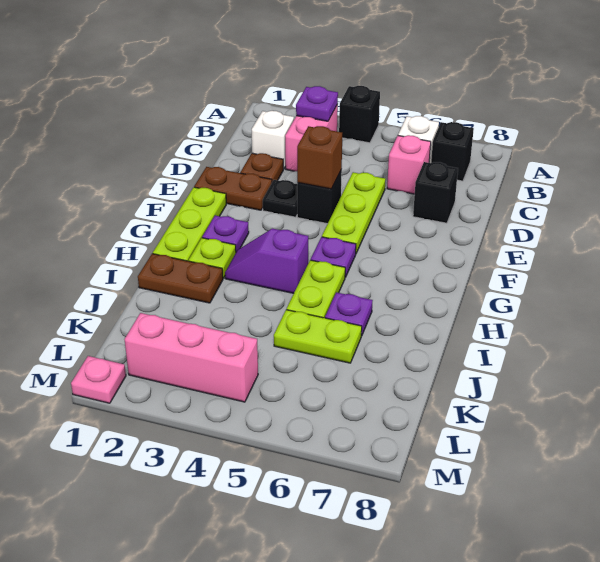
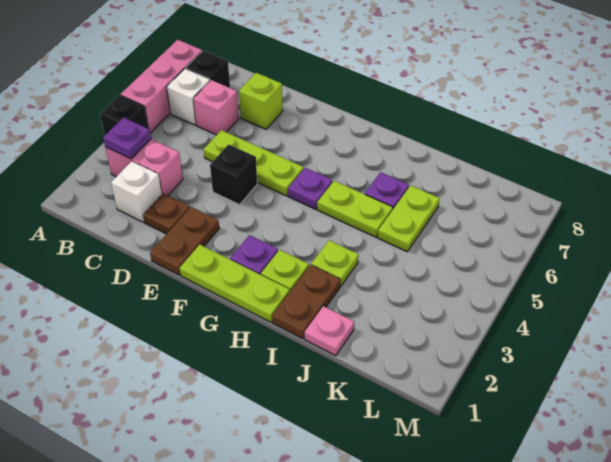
black 1x1 brick [413,162,458,223] -> lime 1x1 brick [239,73,283,129]
black 1x1 plate [263,180,297,217] -> none
brown 1x1 brick [297,126,342,189] -> none
purple 1x2 slope [225,229,308,293] -> none
none -> lime 1x1 plate [311,240,359,286]
pink 1x3 brick [124,313,258,402] -> pink 1x3 brick moved to [121,40,202,133]
pink 1x1 plate [71,356,126,403] -> pink 1x1 plate moved to [305,306,354,356]

